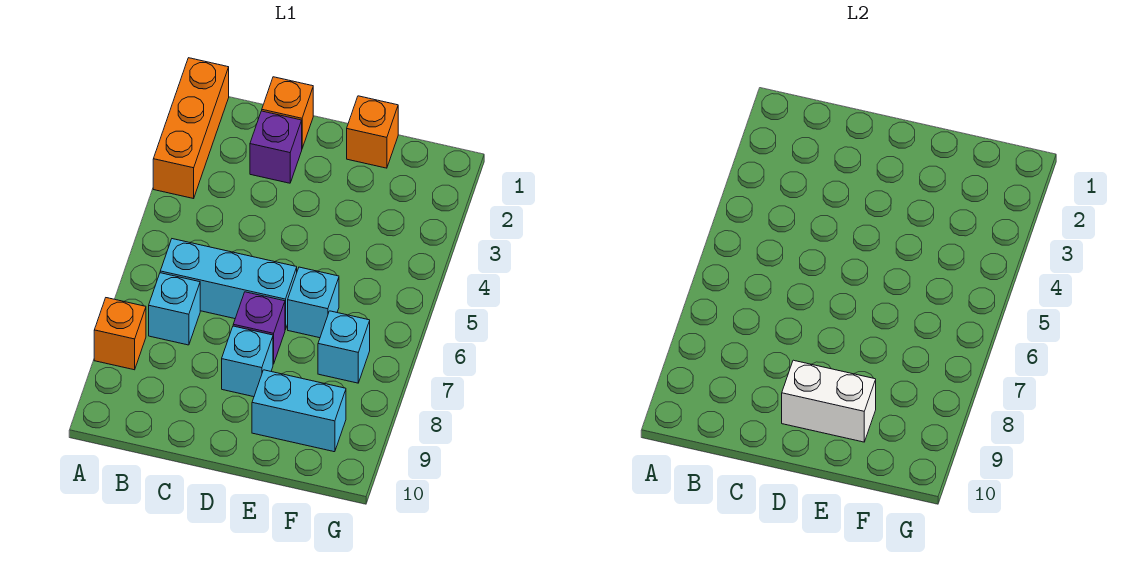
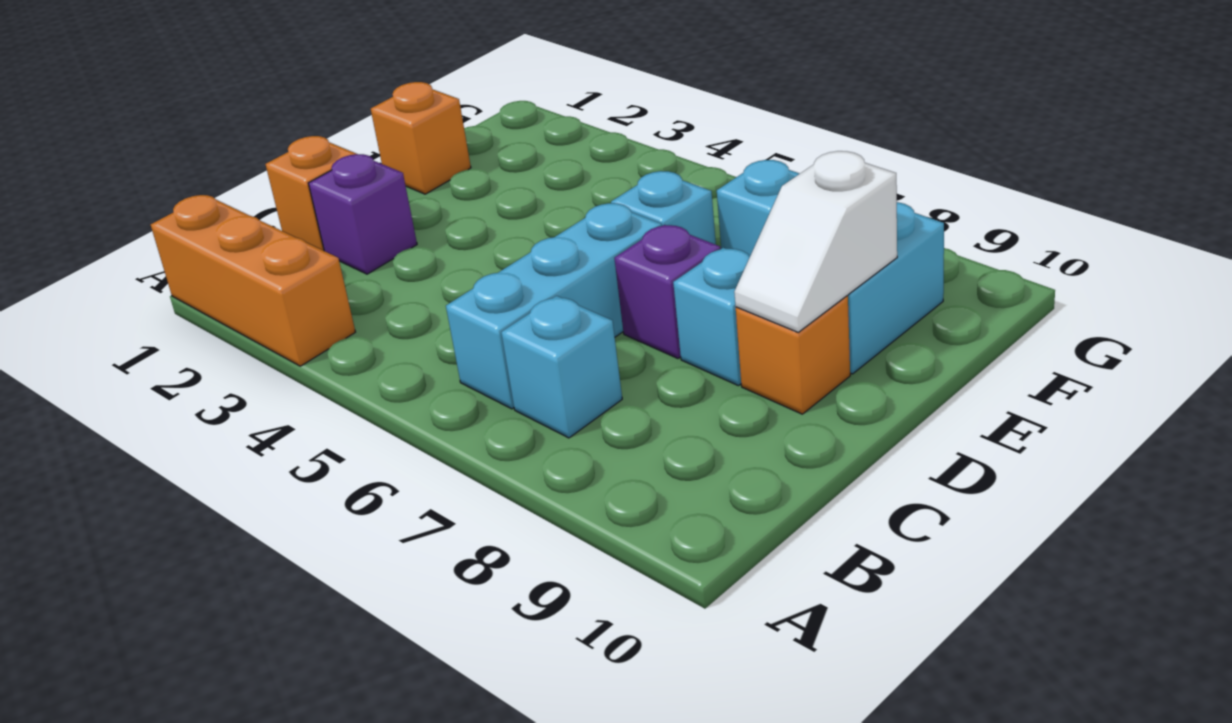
orange 1x1 brick [94,298,146,370] -> orange 1x1 brick moved to [736,296,850,414]
white 1x2 brick [782,360,876,442] -> white 1x2 slope [734,151,897,332]

